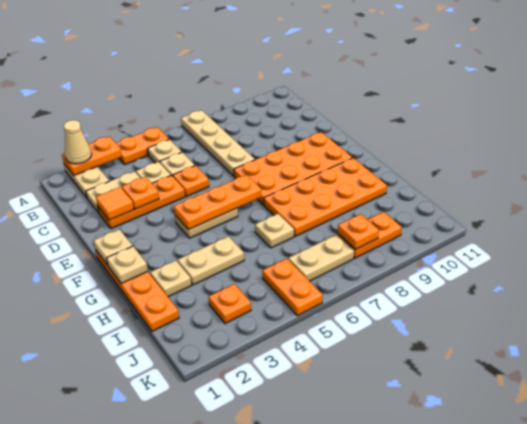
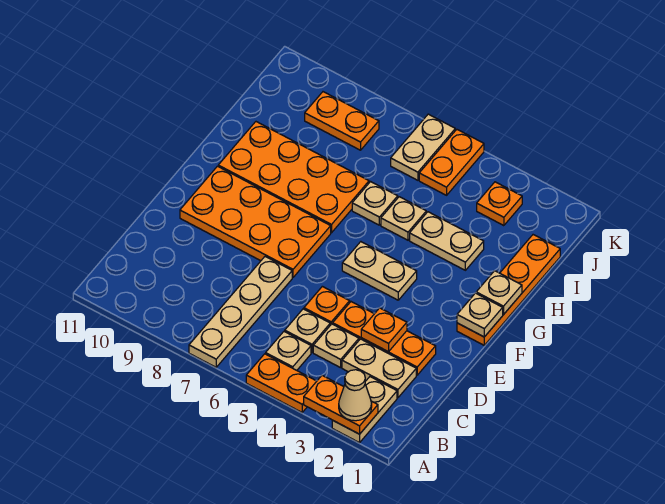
orange 1x1 tile [96,187,134,220] -> none
orange 1x3 plate [174,175,262,230] -> none
tan 1x1 plate [150,260,191,297] -> tan 1x1 plate moved to [381,197,426,240]
tan 1x2 plate [288,235,354,281] -> tan 1x2 plate turned to [391,114,455,180]
orange 1x1 plate [338,214,379,250] -> none

